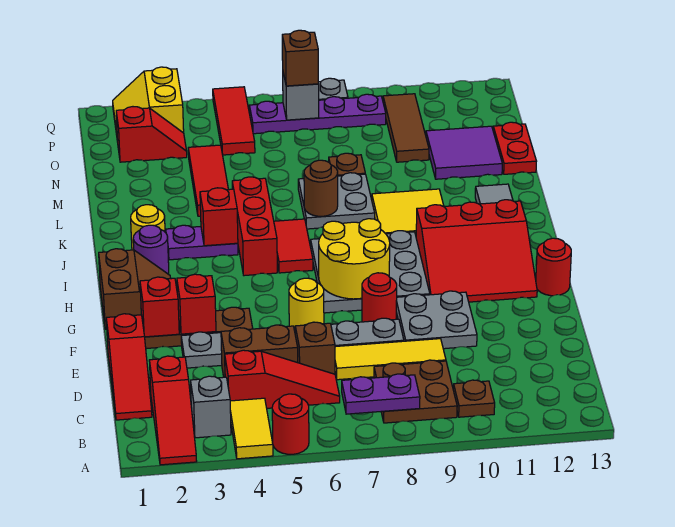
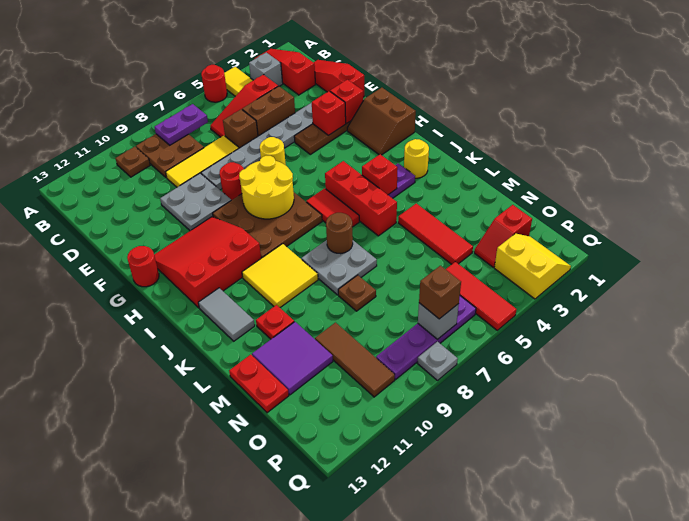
grey 3x3 plate [311,231,430,313] -> brown 3x3 plate [213,193,322,258]
purple 1x1 round brick [133,225,169,274] -> none
none -> red 1x1 plate [256,305,294,339]

